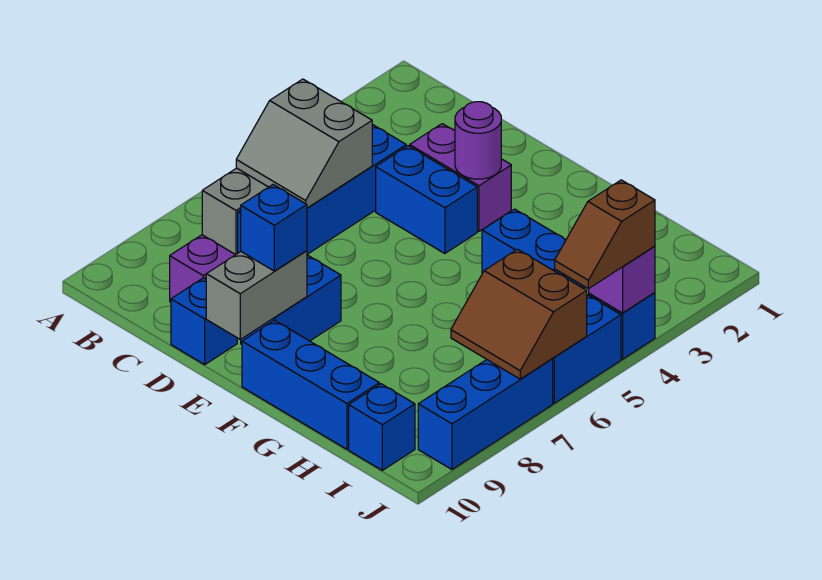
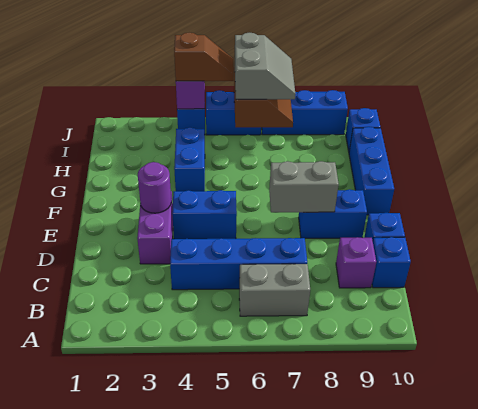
grey 2x2 slope [236,79,372,208] -> grey 2x2 slope moved to [235,33,295,99]
blue 1x2 brick [376,146,477,254] -> blue 1x2 brick turned to [172,190,237,239]
grey 1x2 brick [206,251,307,340] -> grey 1x2 brick moved to [269,161,339,212]
blue 1x1 brick [241,185,307,271] -> blue 1x1 brick moved to [372,237,411,288]

